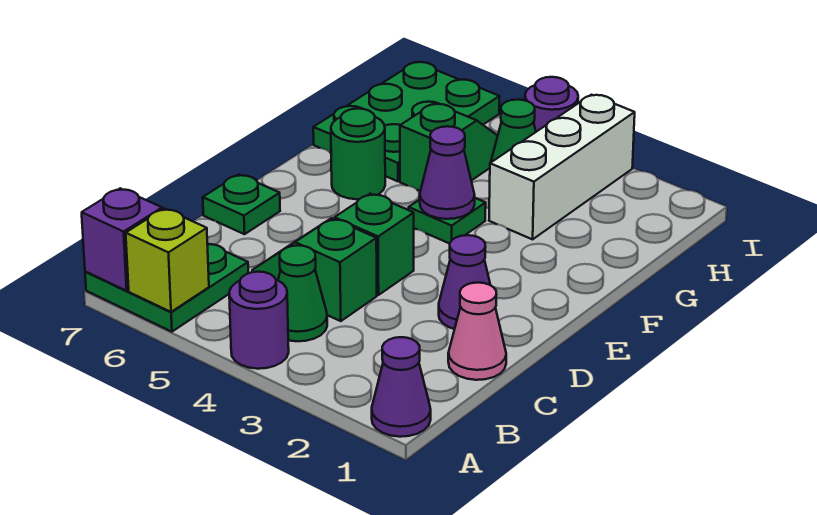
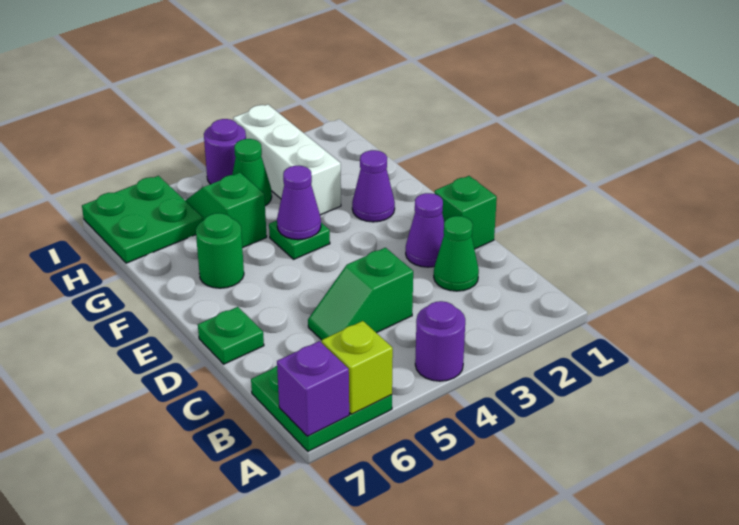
purple 1x1 cone [372,337,431,437] -> purple 1x1 cone moved to [352,150,395,222]
green 1x1 cone [278,245,327,341] -> green 1x1 cone moved to [434,216,479,291]
pink 1x1 cone [448,283,506,380] -> none
green 1x1 brick [335,194,414,295] -> green 1x1 brick moved to [435,176,497,249]
green 2x3 plate [313,62,500,181] -> green 2x2 plate [82,176,203,263]

